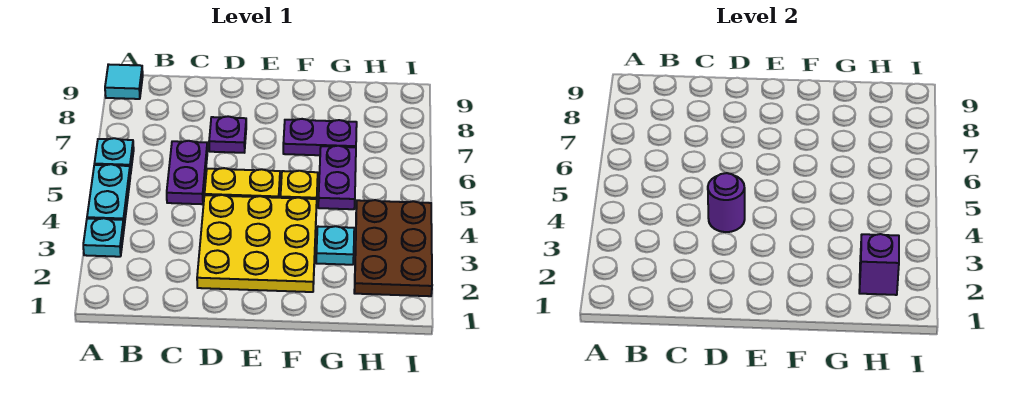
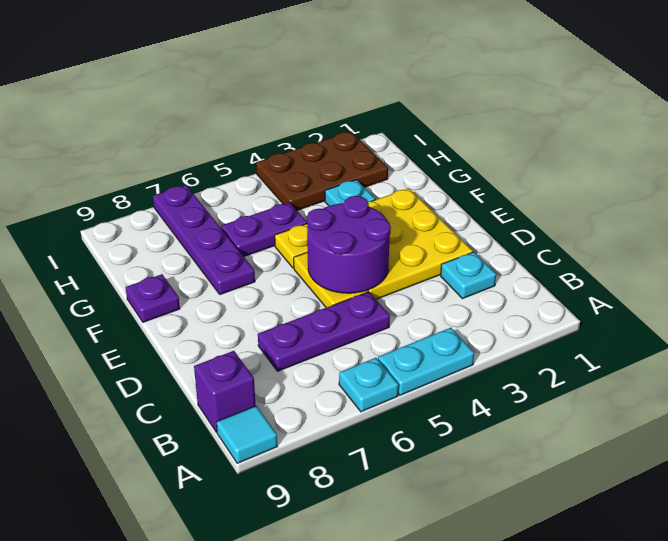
cyan 1x1 plate [83,218,124,257] -> cyan 1x1 plate moved to [441,252,496,299]
purple 1x2 plate [167,141,207,204] -> purple 1x3 plate [258,292,390,371]
purple 1x1 round brick [708,173,745,232] -> purple 2x2 round brick [307,196,391,293]
purple 1x1 plate [209,116,246,153] -> purple 1x1 plate moved to [126,274,180,322]
purple 1x2 plate [283,119,357,155] -> purple 1x4 plate [153,185,255,294]
purple 1x1 brick [859,234,899,295] -> purple 1x1 brick moved to [194,351,256,433]

